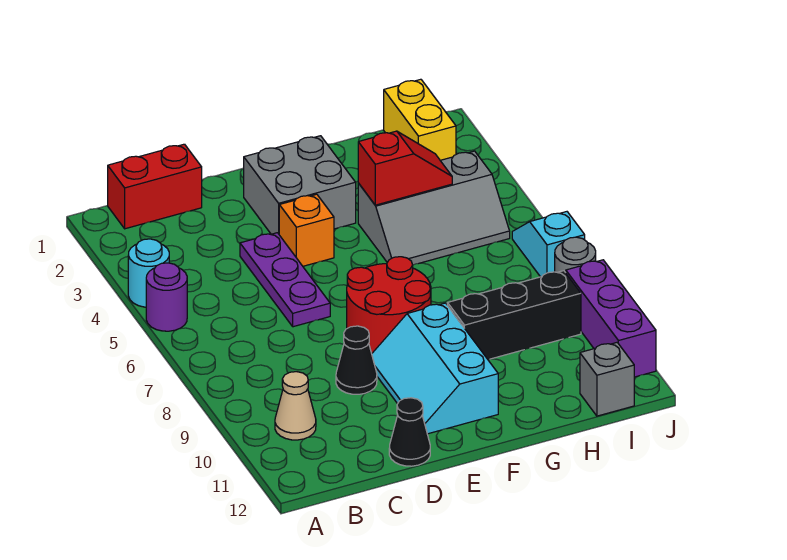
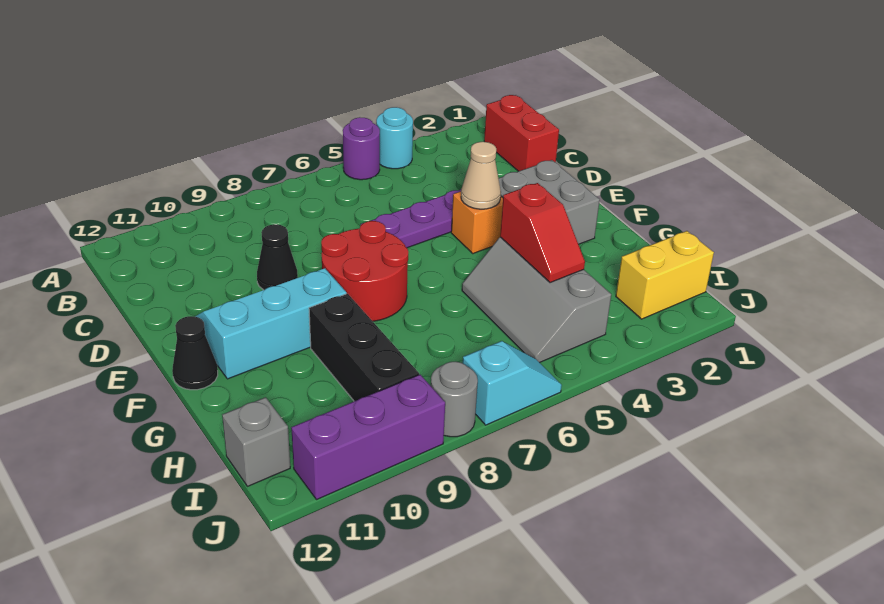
tan 1x1 cone [275,372,316,440] -> tan 1x1 cone moved to [461,142,501,209]
black 1x1 cone [389,398,430,466] -> black 1x1 cone moved to [172,316,218,390]

